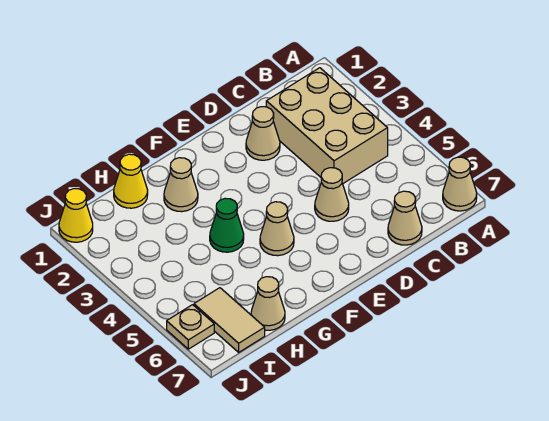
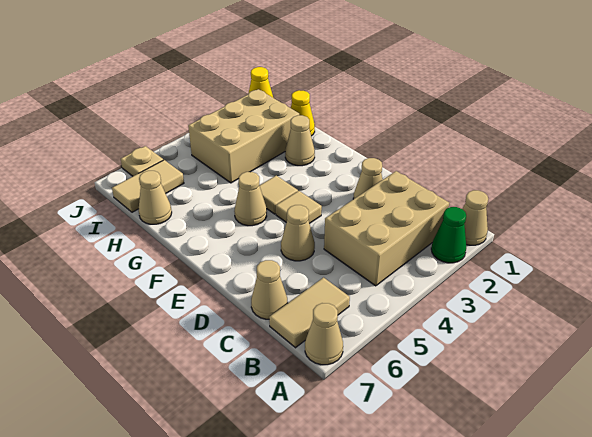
none -> tan 1x1 cone [463,190,488,245]
none -> tan 1x2 tile [269,278,350,348]
none -> tan 1x1 tile [276,191,322,223]
none -> tan 1x1 tile [259,176,298,214]
green 1x1 cone [210,198,244,252] -> green 1x1 cone moved to [431,207,466,263]
none -> tan 2x3 brick [188,89,299,183]

